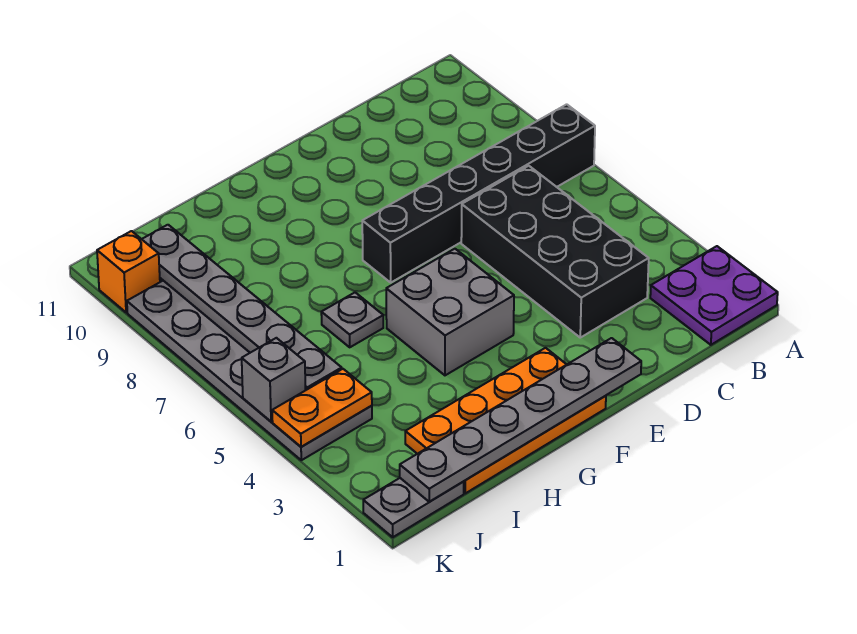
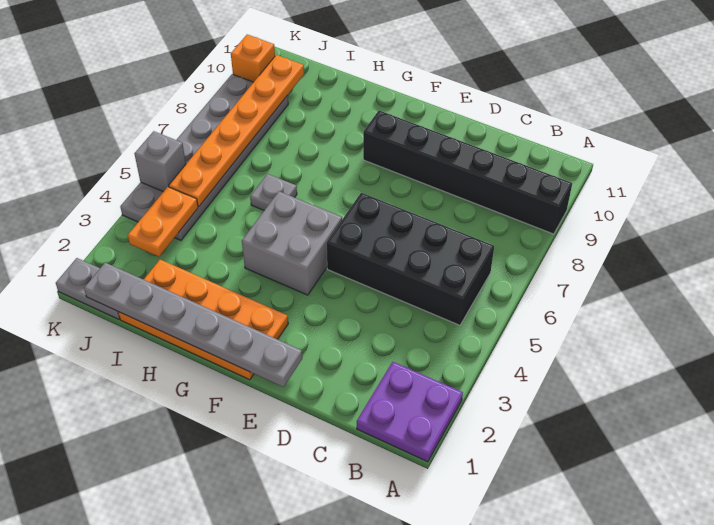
black 1x6 brick [362,104,595,282] -> black 1x6 brick moved to [363,111,572,234]
black 2x4 brick [461,166,649,338] -> black 2x4 brick turned to [327,193,494,325]
orange 1x2 plate [272,369,372,447] -> orange 1x2 plate turned to [128,187,198,257]
grey 1x6 plate [142,225,342,390] -> orange 1x6 plate [169,55,304,206]

